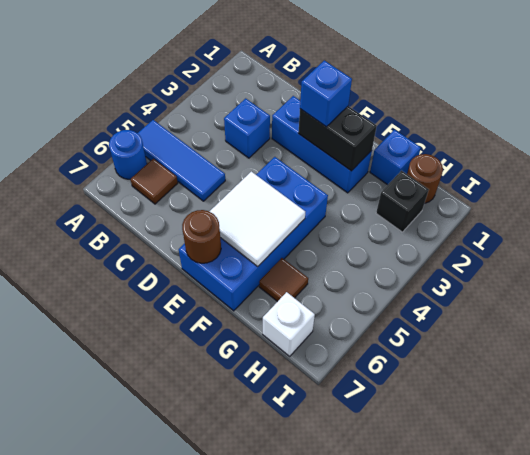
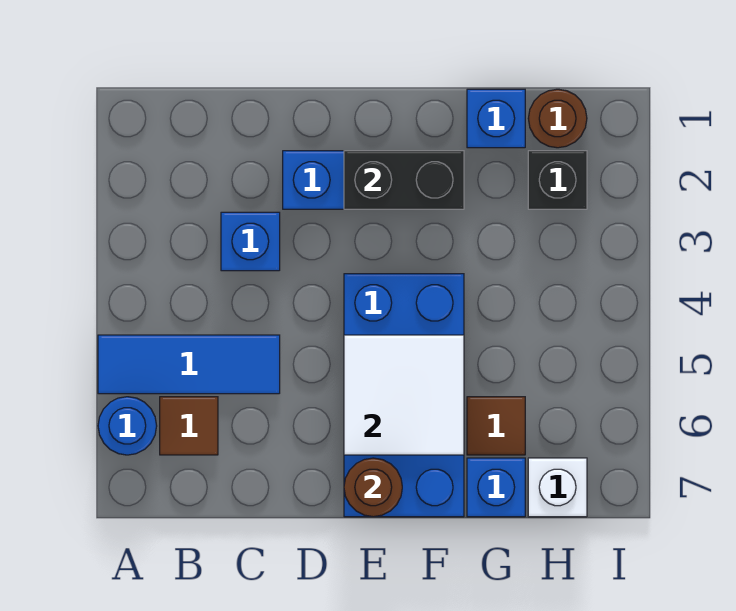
blue 1x1 brick [300,60,352,127] -> blue 1x1 brick moved to [467,458,525,517]

